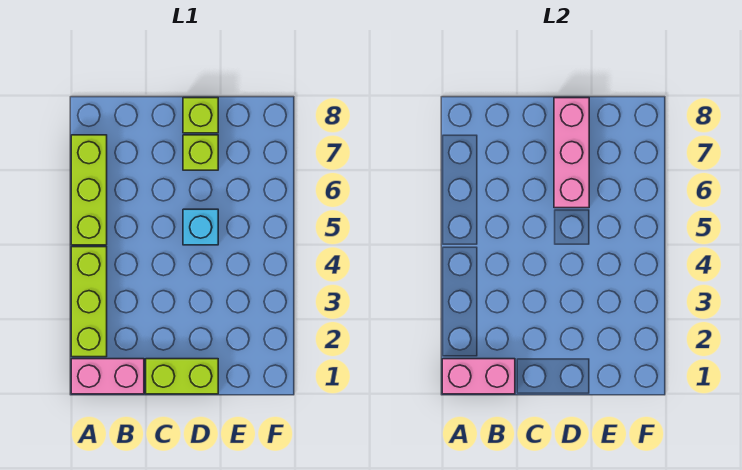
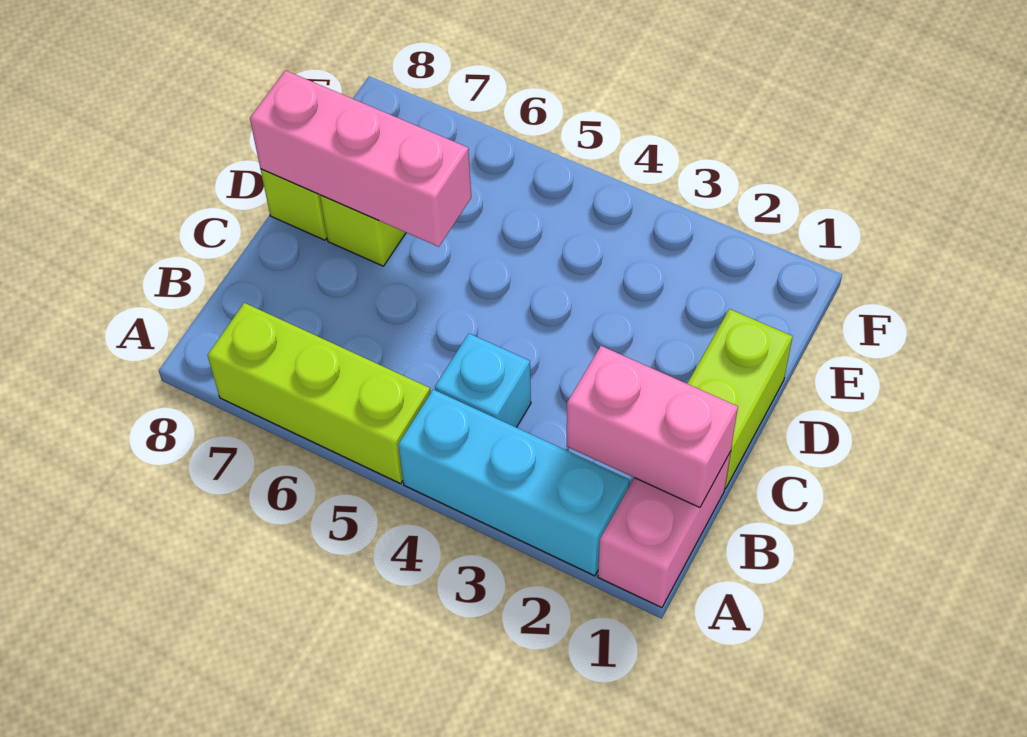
pink 1x2 brick [442,359,515,394] -> pink 1x2 brick turned to [567,346,738,508]
lime 1x3 brick [71,247,107,357] -> cyan 1x3 brick [398,390,629,576]
cyan 1x1 brick [183,209,218,245] -> cyan 1x1 brick moved to [435,334,531,427]

